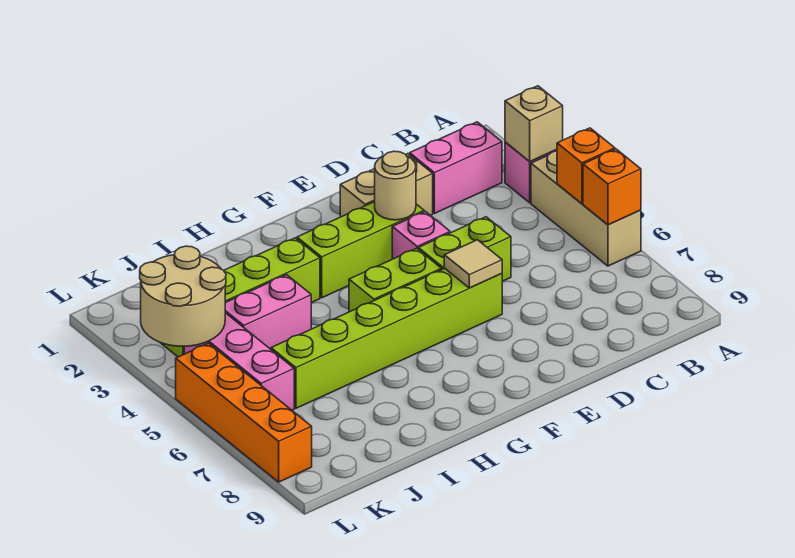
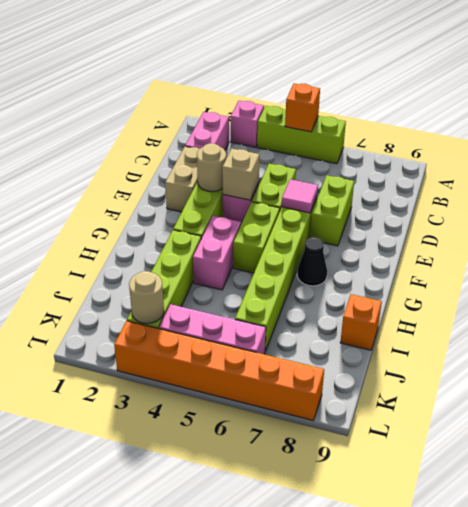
tan 1x1 brick [505,86,563,162] -> tan 1x1 brick moved to [222,149,259,200]
tan 1x3 brick [531,151,641,266] -> lime 1x3 brick [257,106,346,164]
orange 1x1 brick [583,149,641,225] -> orange 1x1 brick moved to [340,294,382,350]
none -> lime 1x2 brick [310,175,354,246]
tan 1x1 tile [444,240,502,288] -> pink 1x1 tile [282,179,318,213]
none -> black 1x1 cone [297,237,327,286]
pink 1x2 brick [225,275,311,349] -> pink 1x2 brick moved to [193,216,241,290]
tan 2x2 round brick [140,246,226,346] -> tan 1x1 round brick [129,271,164,324]
orange 1x4 brick [176,343,312,482] -> orange 1x6 brick [114,321,324,420]

